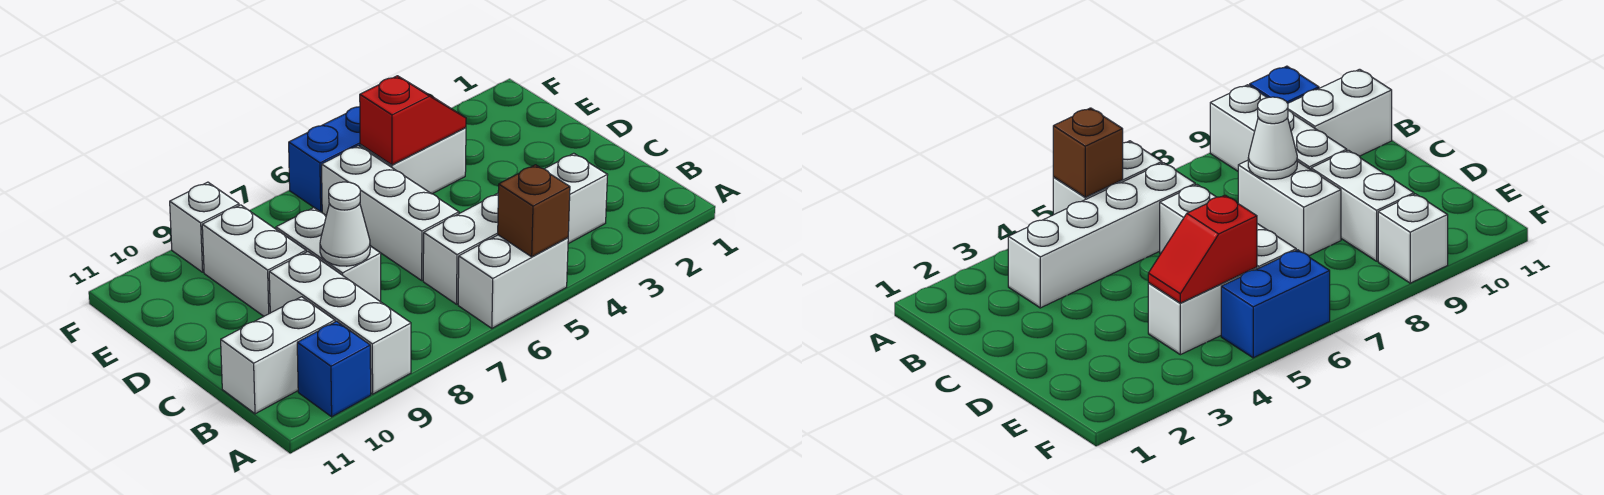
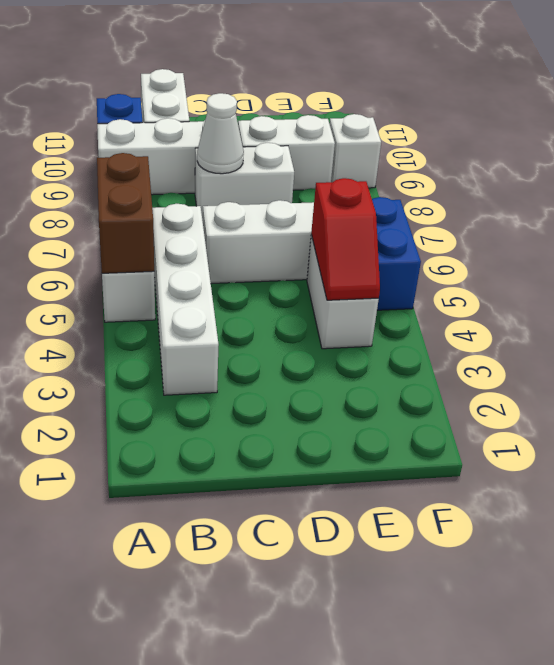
brown 1x1 brick [498,165,570,257] -> brown 1x2 brick [97,153,154,273]

